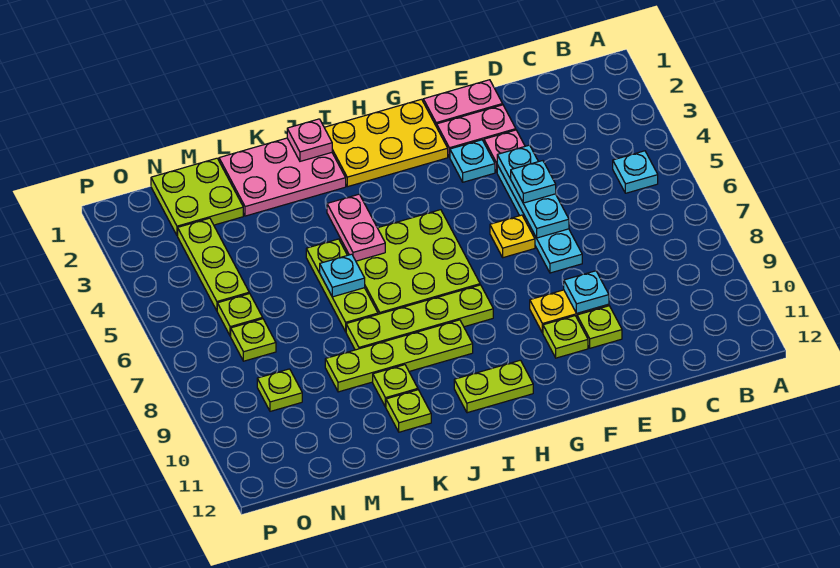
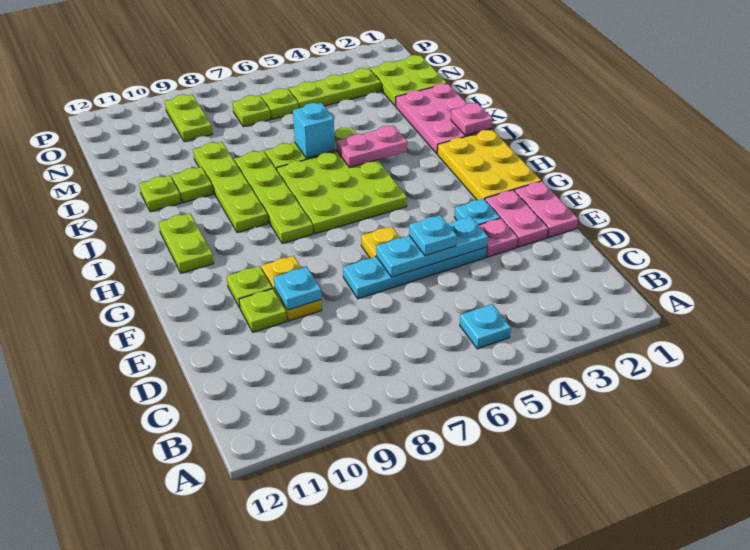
cyan 1x1 plate [320,254,365,297] -> cyan 1x1 brick [293,103,335,158]
lime 1x1 plate [257,369,302,411] -> lime 1x2 plate [165,94,212,142]

